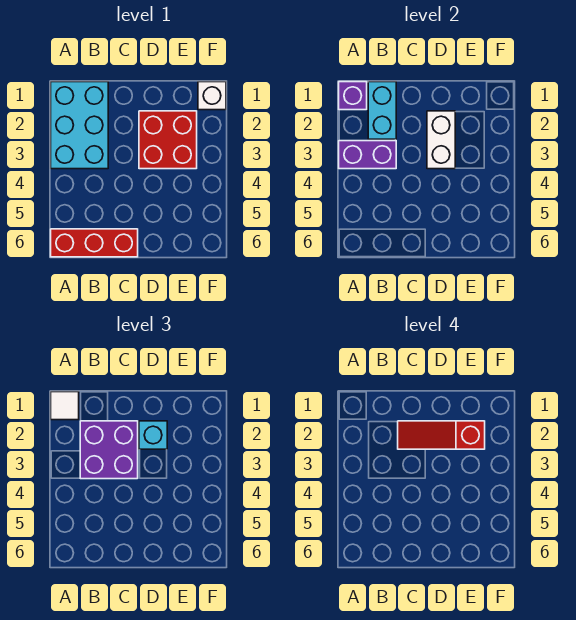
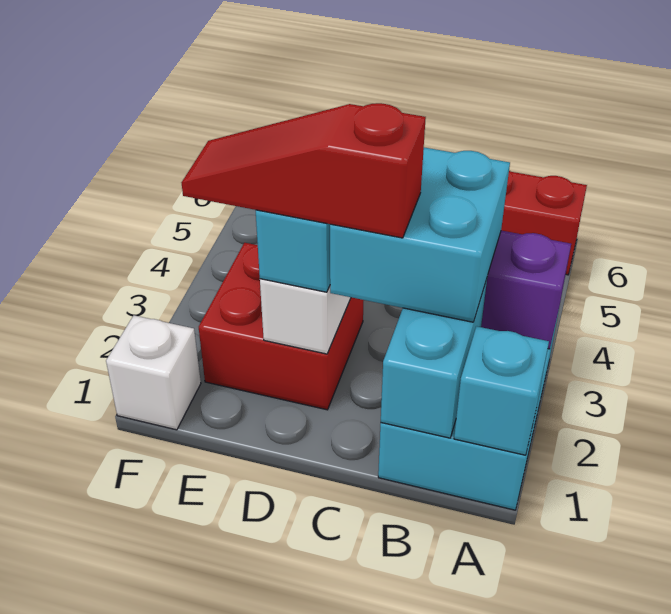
purple 1x1 brick [339,82,367,110] -> cyan 1x1 brick [454,326,549,455]
white 1x1 tile [51,392,79,420] -> none
purple 2x2 brick [80,421,138,479] -> cyan 2x2 brick [330,147,510,322]
red 1x3 slope [398,421,485,449] -> red 1x3 slope turned to [181,103,426,238]

